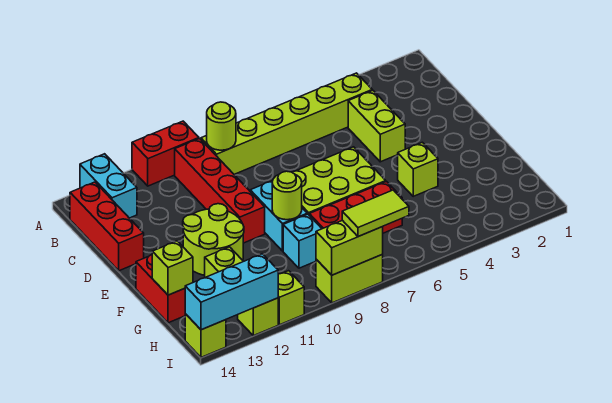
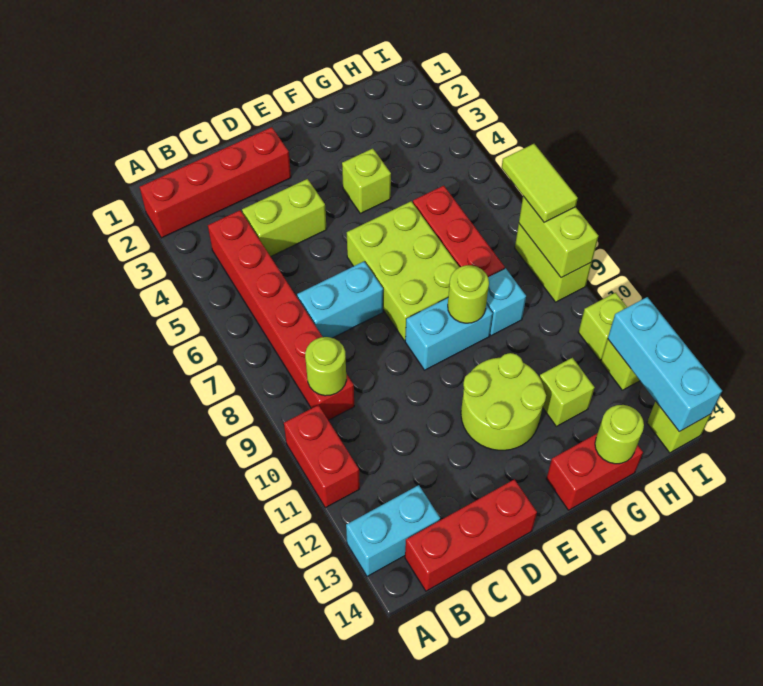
lime 1x6 brick [201,73,372,174] -> red 1x6 brick [208,210,354,420]
red 1x4 brick [175,139,265,243] -> red 1x4 brick moved to [140,127,291,238]
none -> cyan 1x2 brick [297,262,383,338]
lime 1x1 brick [152,241,193,295] -> lime 1x1 round brick [595,405,644,464]

